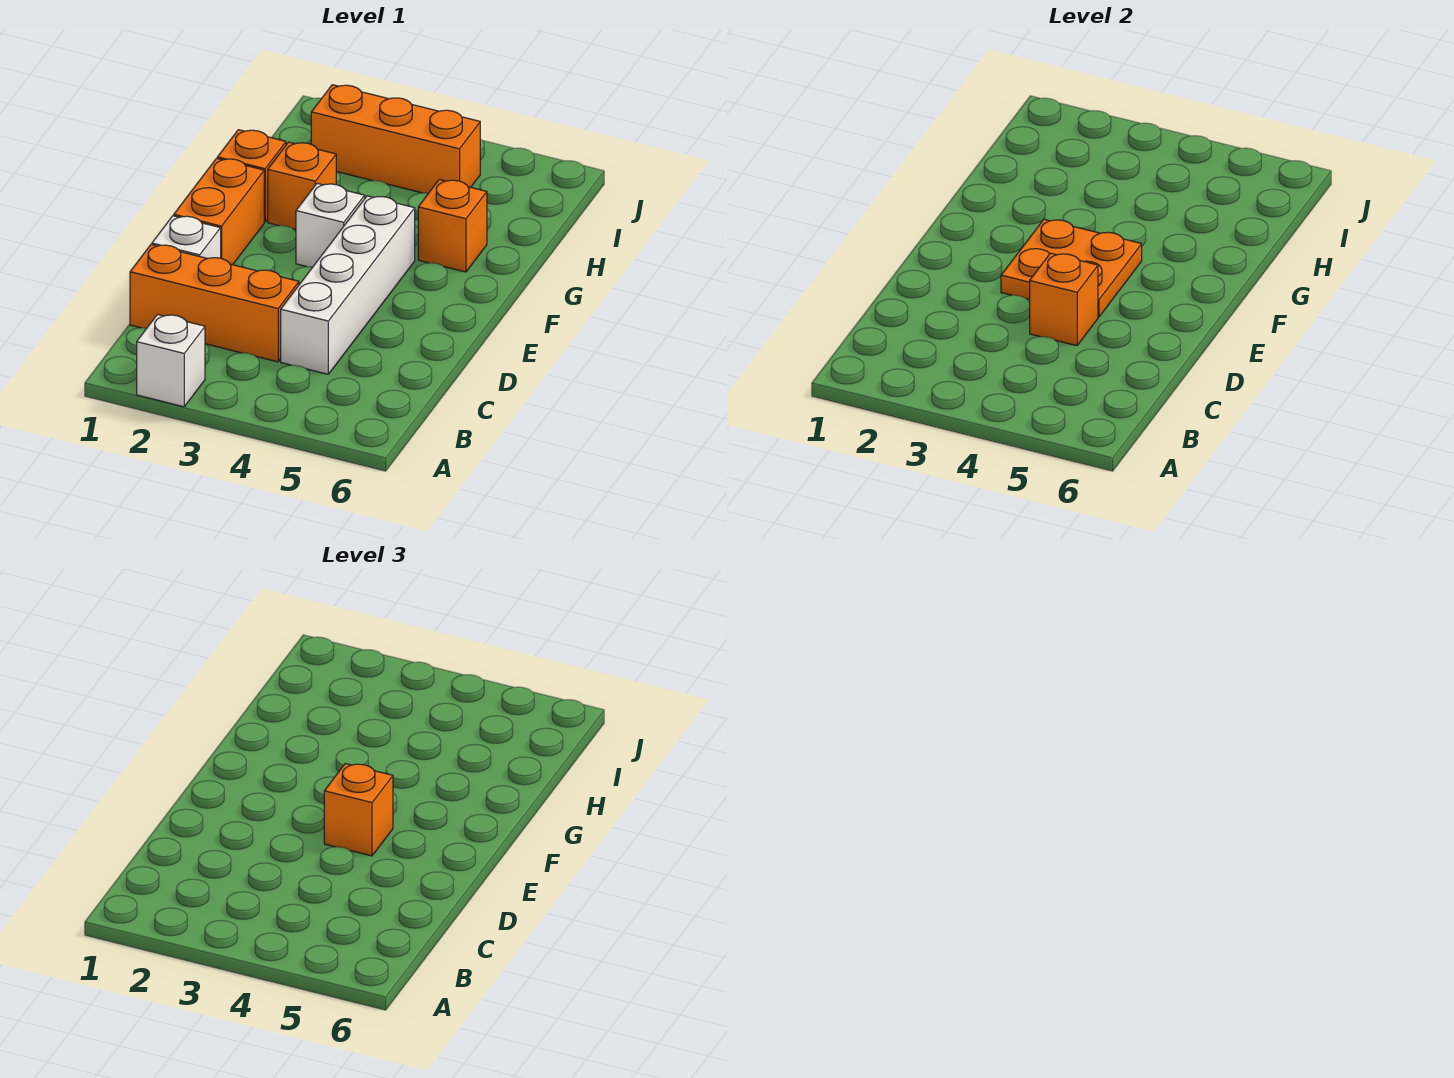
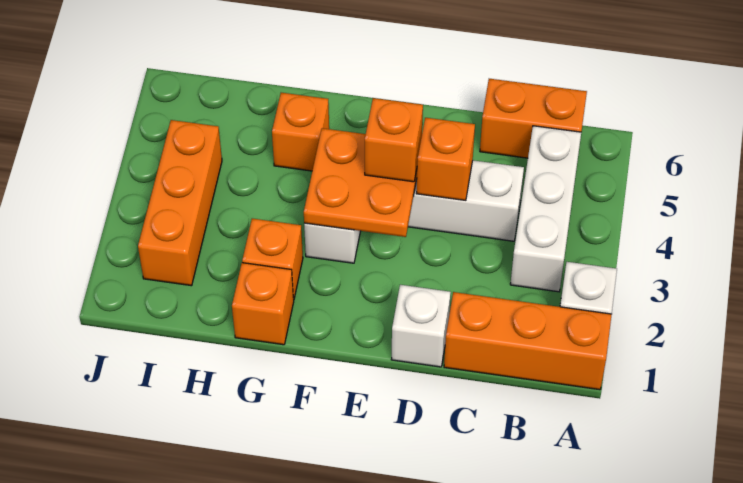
none -> white 1x3 brick [510,126,581,292]
orange 1x3 brick [130,245,299,362] -> orange 1x3 brick turned to [444,292,612,390]
orange 1x2 brick [174,158,264,265] -> orange 1x2 brick moved to [480,79,587,158]

